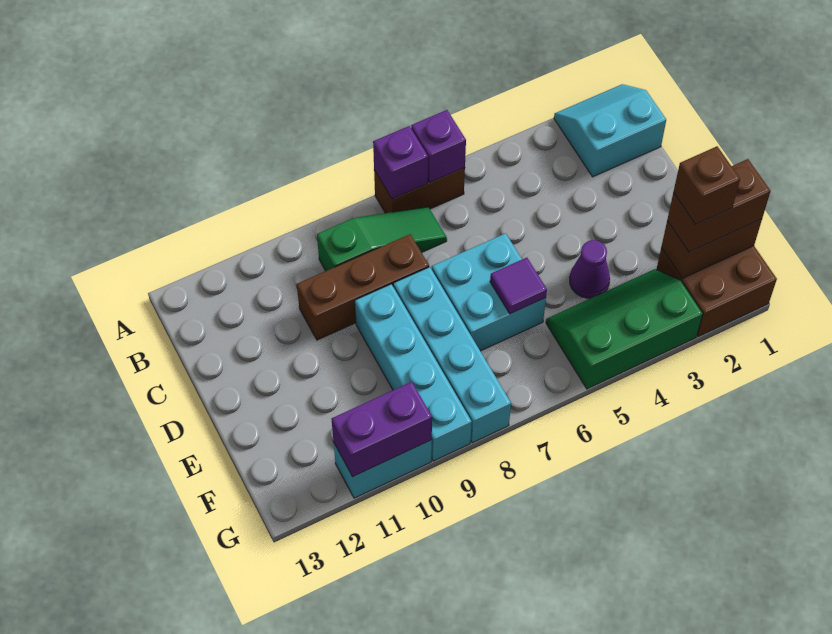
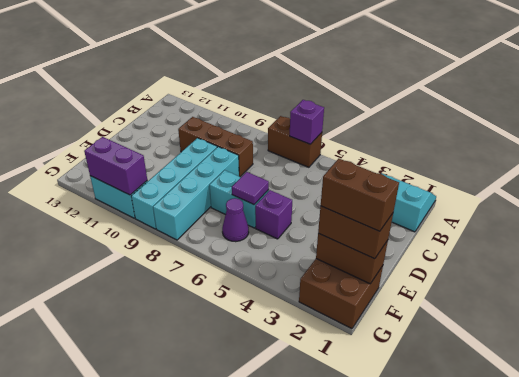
purple 1x1 brick [373,126,428,199] -> purple 1x1 brick moved to [255,190,292,239]
green 1x3 slope [317,207,447,271] -> none
cyan 2x2 brick [432,233,546,351] -> cyan 1x2 brick [210,170,269,228]
purple 1x1 cone [570,240,610,298] -> purple 1x1 cone moved to [222,198,249,242]
brown 1x1 brick [673,146,740,225] -> brown 1x2 brick [321,159,399,231]
green 2x3 slope [546,269,703,389] -> none

